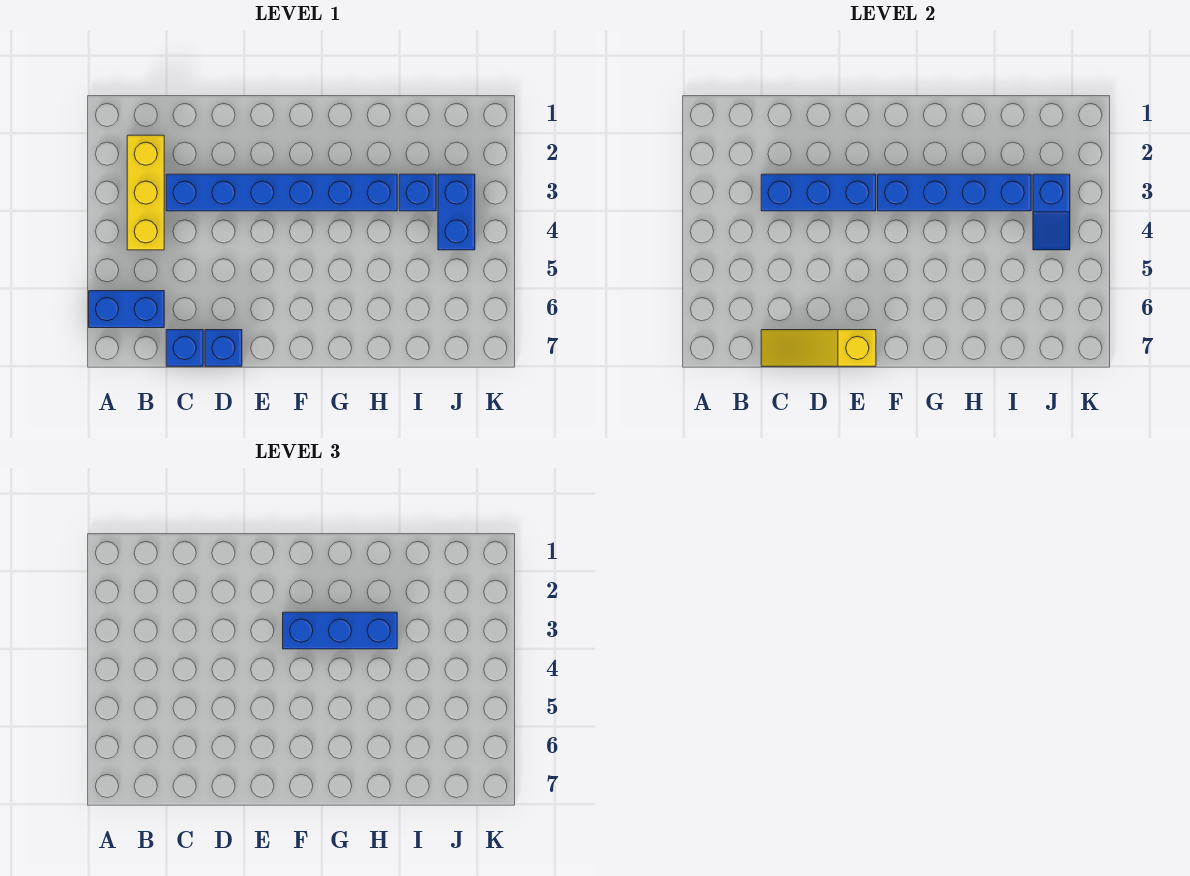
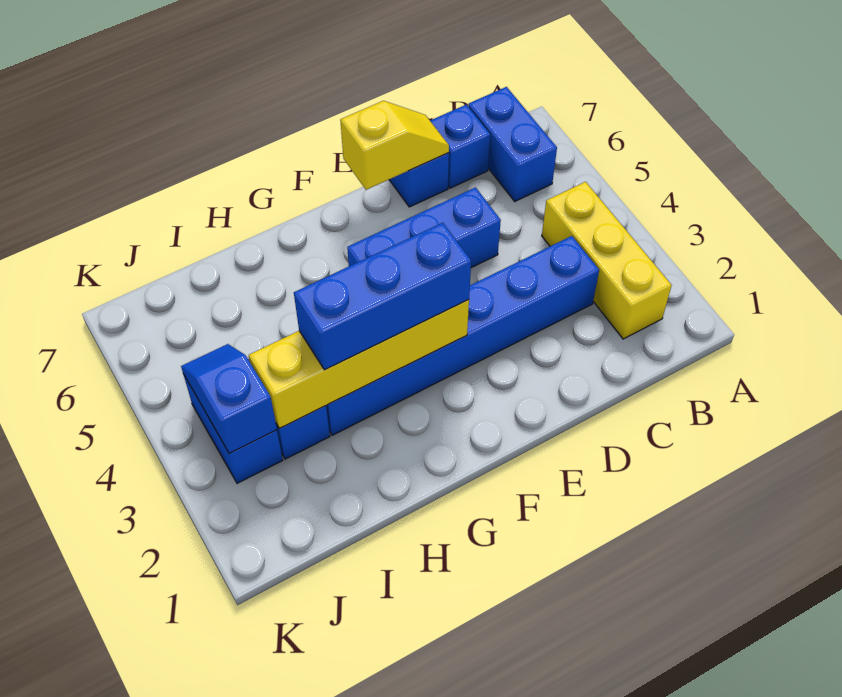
blue 1x2 brick [89,291,164,328] -> blue 1x2 brick turned to [468,87,557,201]
blue 1x3 brick [761,174,876,211] -> blue 1x3 brick moved to [347,187,501,268]
yellow 1x3 slope [761,330,876,366] -> yellow 1x2 slope [340,101,449,190]
blue 1x4 brick [878,174,1031,211] -> yellow 1x4 brick [249,300,469,428]

